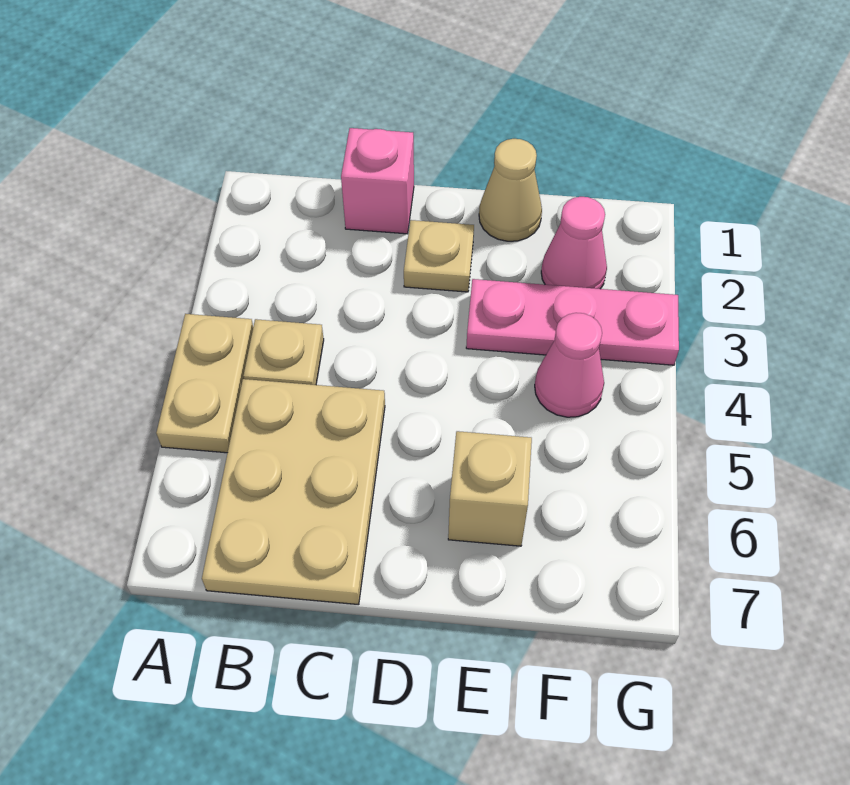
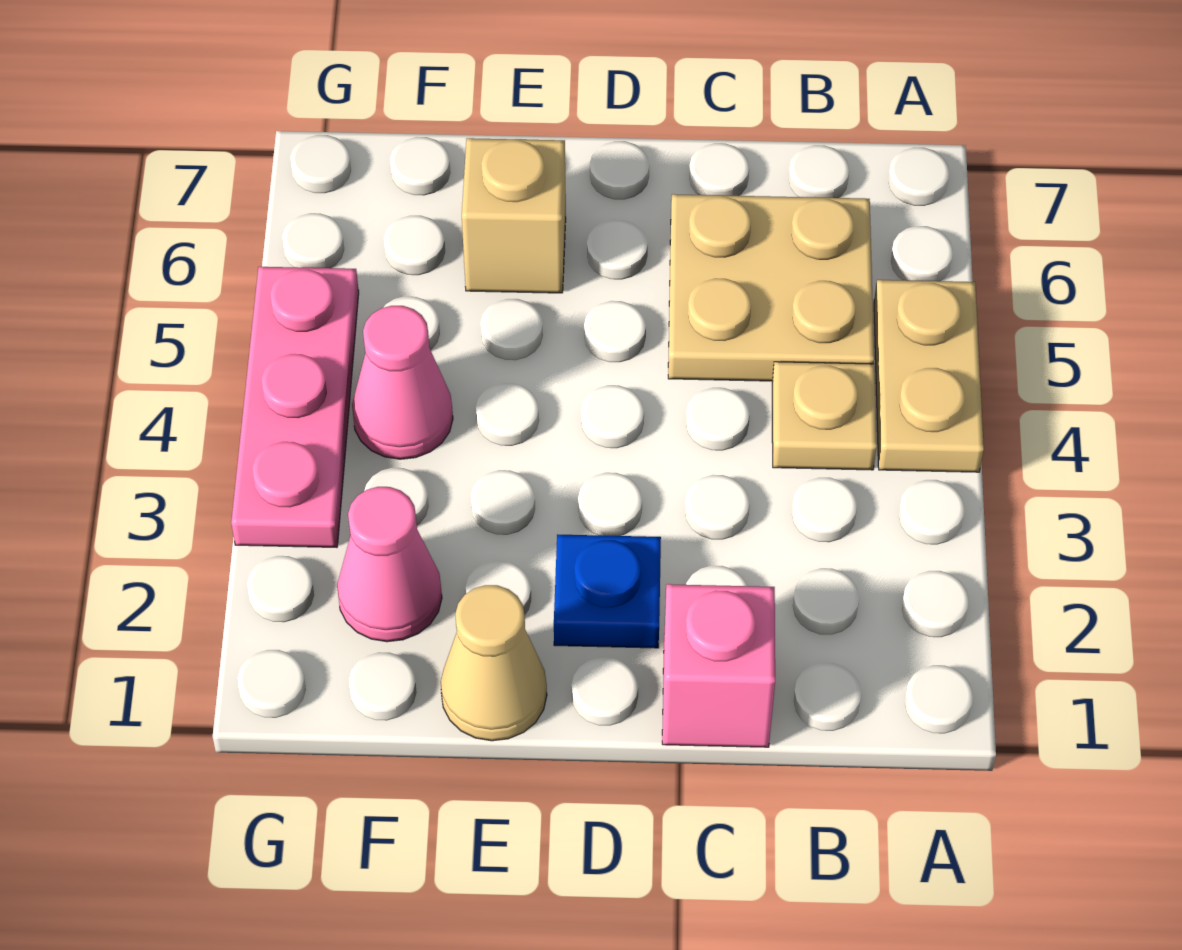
tan 2x3 plate [202,379,385,605] -> tan 2x2 plate [668,194,874,381]
tan 1x1 plate [404,220,474,292] -> blue 1x1 plate [554,534,661,648]
pink 1x3 plate [466,279,679,365] -> pink 1x3 plate turned to [231,267,359,547]

